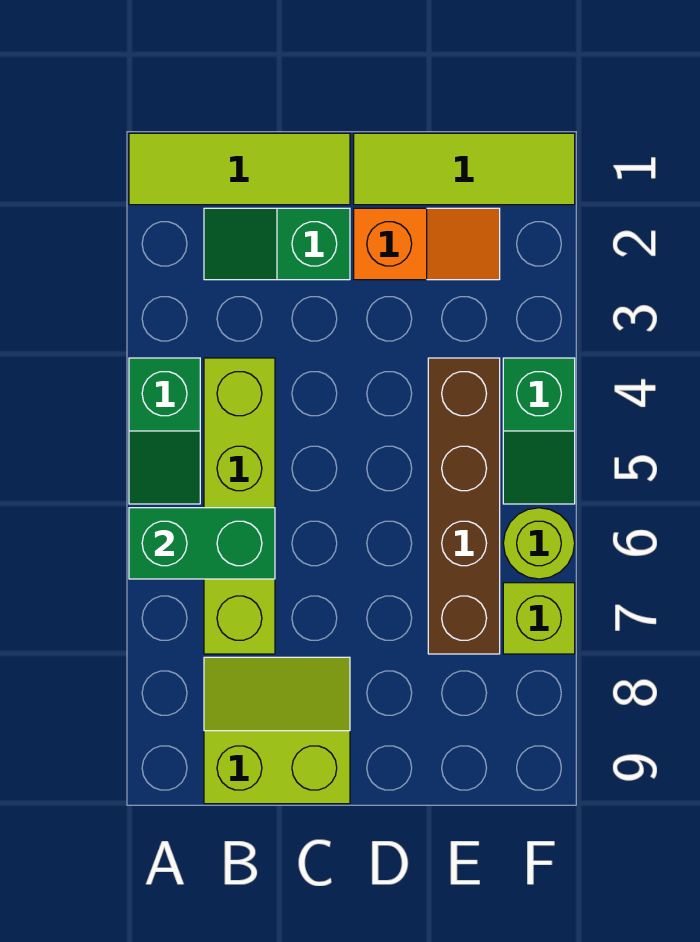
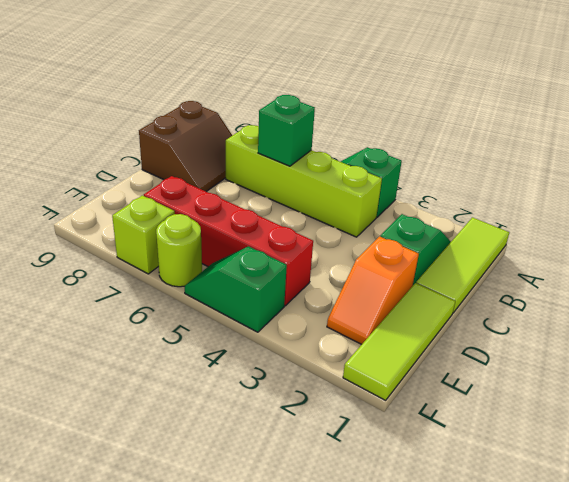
green 1x2 brick [129,508,275,579] -> green 1x1 brick [258,95,315,166]
lime 2x2 slope [204,657,350,804] -> brown 2x2 slope [139,101,232,192]
brown 1x4 brick [428,358,500,654] -> red 1x4 brick [144,176,313,306]

